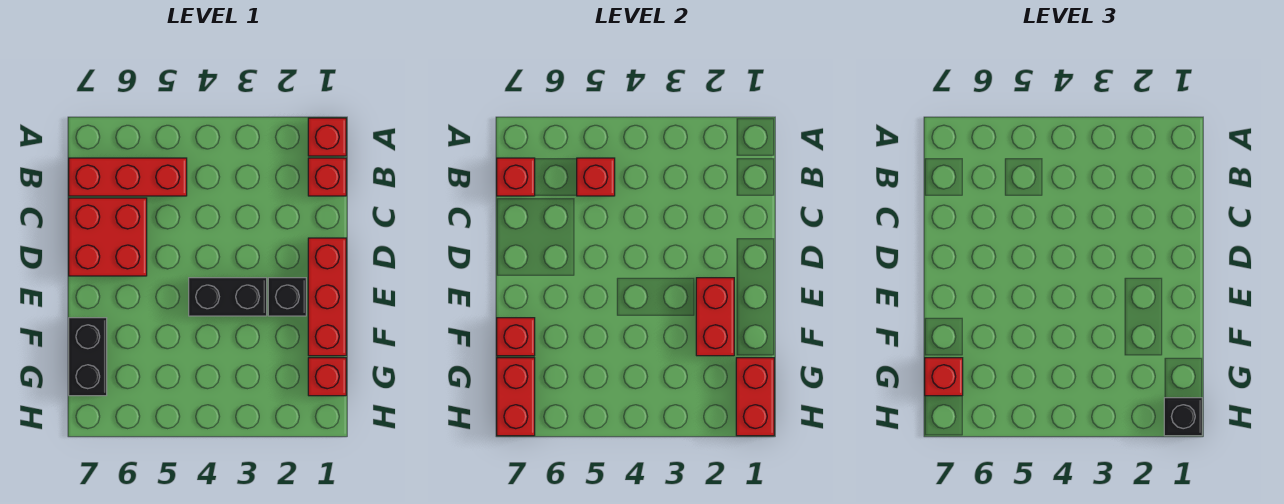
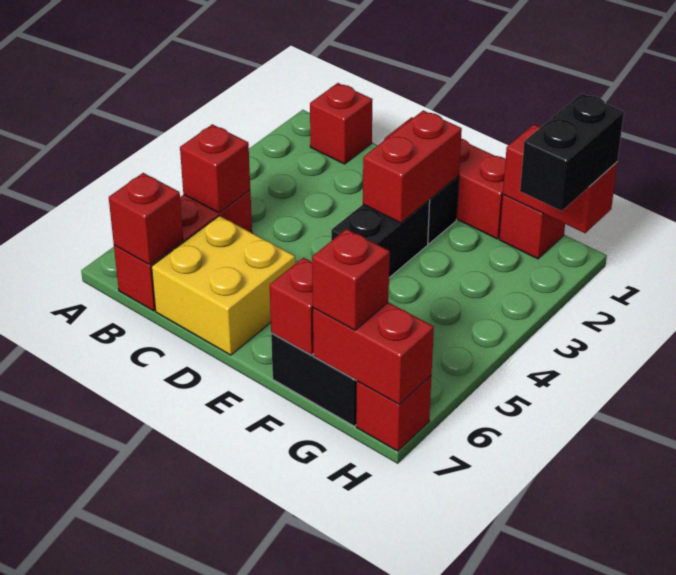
red 1x1 brick [308,118,346,156] -> red 1x1 brick moved to [356,376,431,451]
red 2x2 brick [69,198,147,276] -> yellow 2x2 brick [152,216,295,355]
red 1x2 brick [696,278,734,356] -> red 1x2 brick turned to [363,111,462,223]
black 1x1 brick [1164,398,1202,436] -> black 1x2 brick [520,93,624,211]

